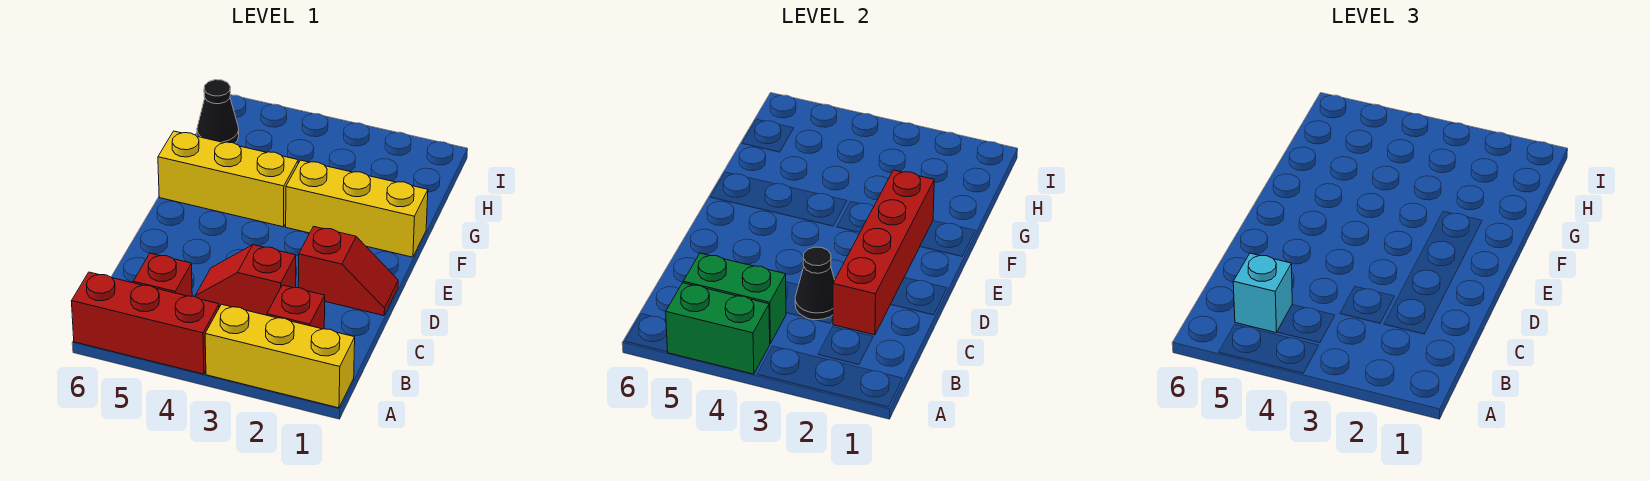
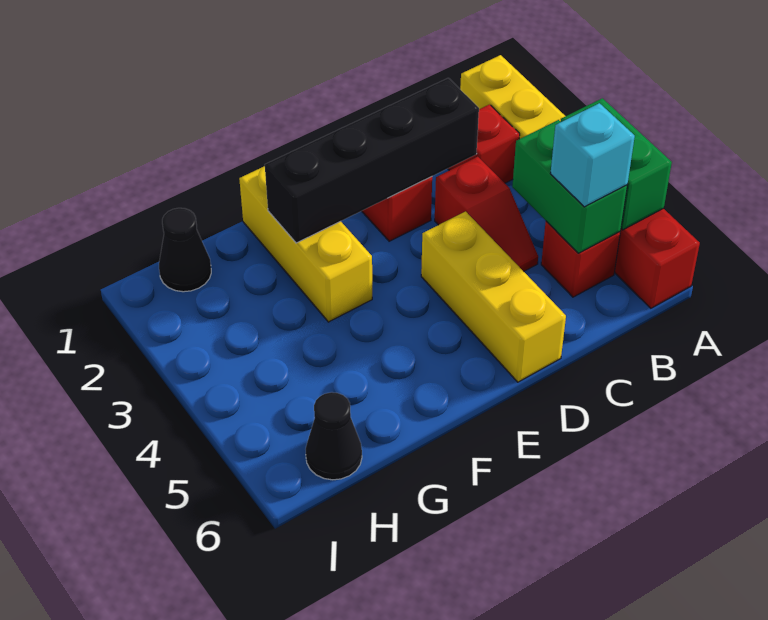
red 1x4 brick [833,170,934,335] -> black 1x4 brick [265,78,479,243]
black 1x1 cone [795,247,835,320] -> black 1x1 cone moved to [159,208,211,292]
yellow 1x3 brick [158,131,298,227] -> yellow 1x3 brick moved to [421,211,566,382]

